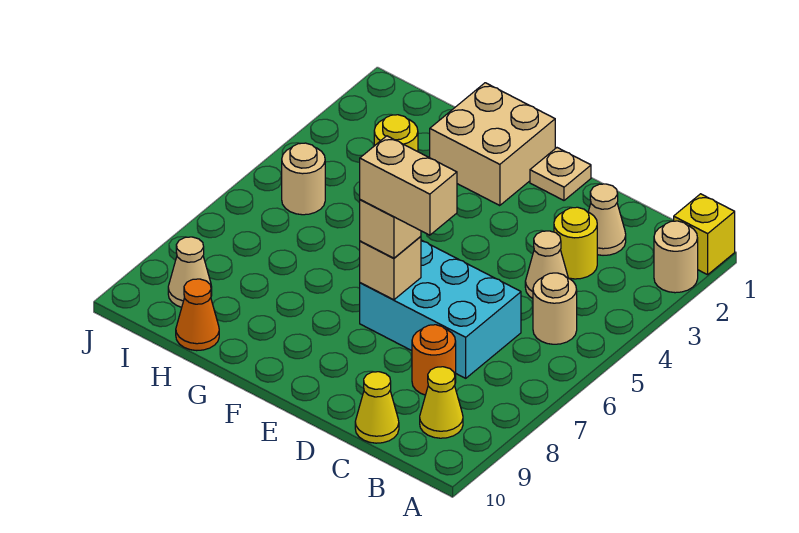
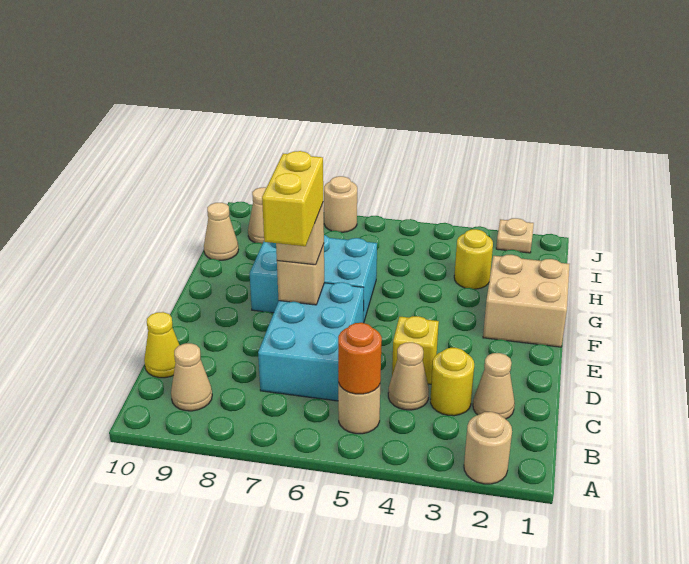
yellow 1x1 brick [674,194,735,275] -> yellow 1x1 brick moved to [392,316,439,384]
yellow 1x1 cone [420,367,463,438] -> tan 1x1 cone [171,343,212,411]
orange 1x1 round brick [412,325,456,395] -> orange 1x1 round brick moved to [338,323,382,394]
tan 1x2 brick [360,136,457,235] -> yellow 1x2 brick [262,151,323,246]
tan 1x1 plate [530,148,591,200] -> tan 1x1 plate moved to [496,218,534,253]
none -> cyan 2x3 brick [249,235,377,323]
orange 1x1 cone [176,279,219,351] -> tan 1x1 cone [204,203,238,260]
tan 1x1 round brick [282,143,325,215] -> tan 1x1 round brick moved to [324,176,357,232]

